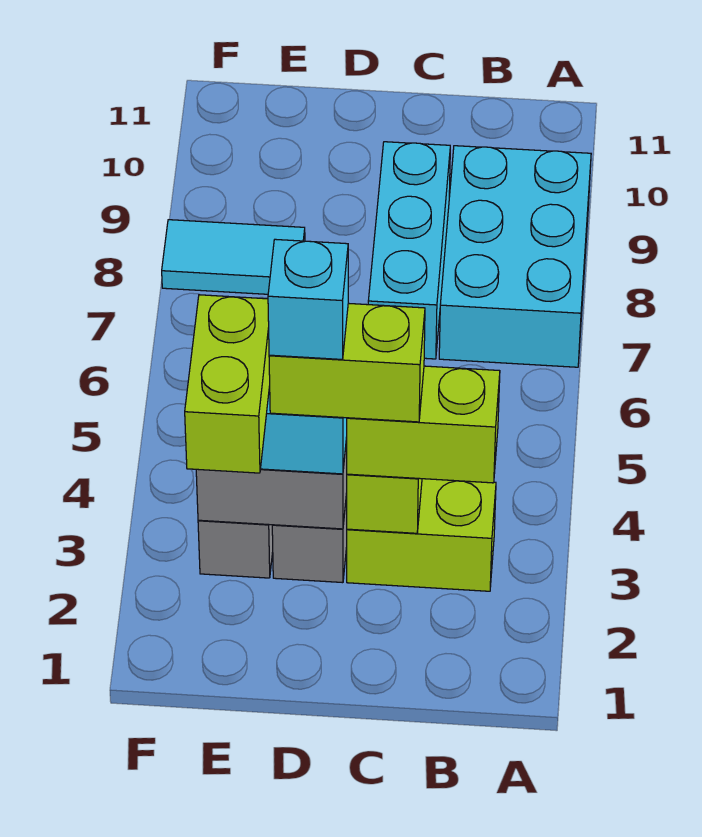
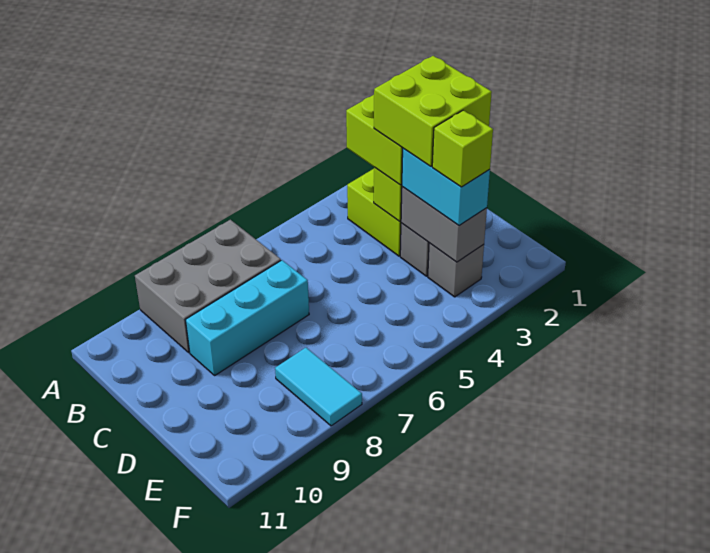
cyan 2x3 brick [439,146,591,367] -> grey 2x3 brick [135,220,281,352]
lime 1x2 brick [269,303,425,422] -> lime 2x2 brick [374,56,492,166]
cyan 1x1 brick [268,239,348,359] -> none
lime 1x2 brick [185,295,270,473] -> lime 1x1 brick [432,110,493,187]

